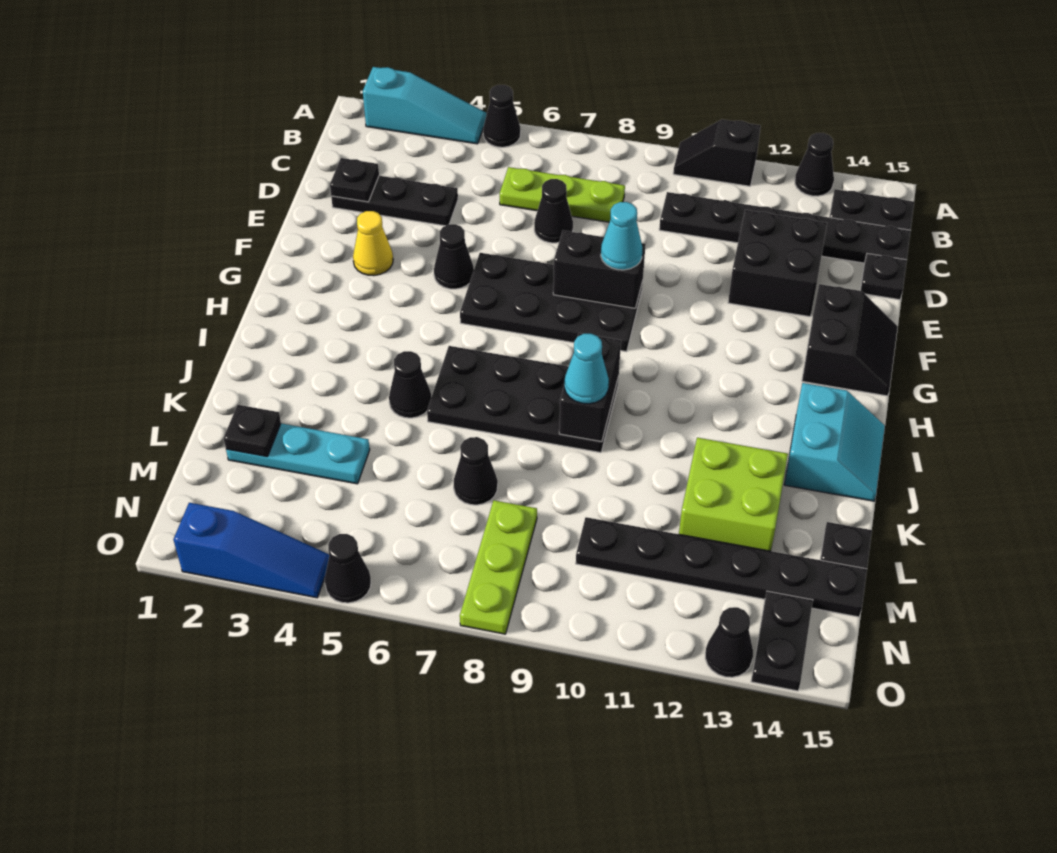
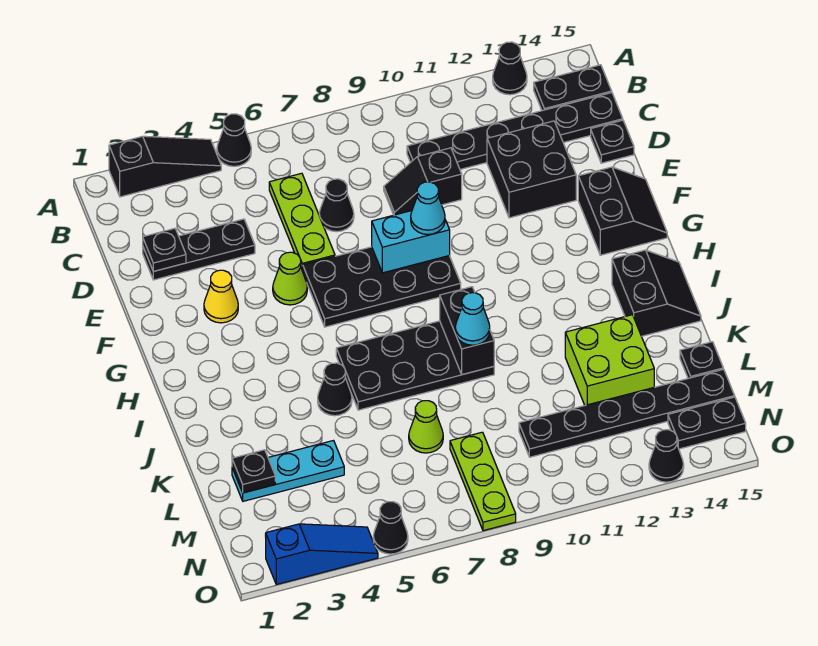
cyan 1x3 slope [363,67,486,144] -> black 1x3 slope [109,136,221,197]
black 1x2 slope [673,119,761,186] -> black 1x2 slope moved to [384,148,462,215]
lime 1x3 plate [500,167,625,222] -> lime 1x3 plate turned to [269,173,335,271]
black 1x1 cone [434,224,474,289] -> lime 1x1 cone [273,252,307,305]
black 1x2 brick [553,231,646,308] -> cyan 1x2 brick [372,211,450,273]
cyan 2x2 slope [784,383,885,501] -> black 2x2 slope [612,250,701,336]
black 1x1 cone [454,437,498,505] -> lime 1x1 cone [409,401,443,453]
black 1x2 plate [751,591,813,691] -> black 1x2 plate turned to [668,397,746,449]

